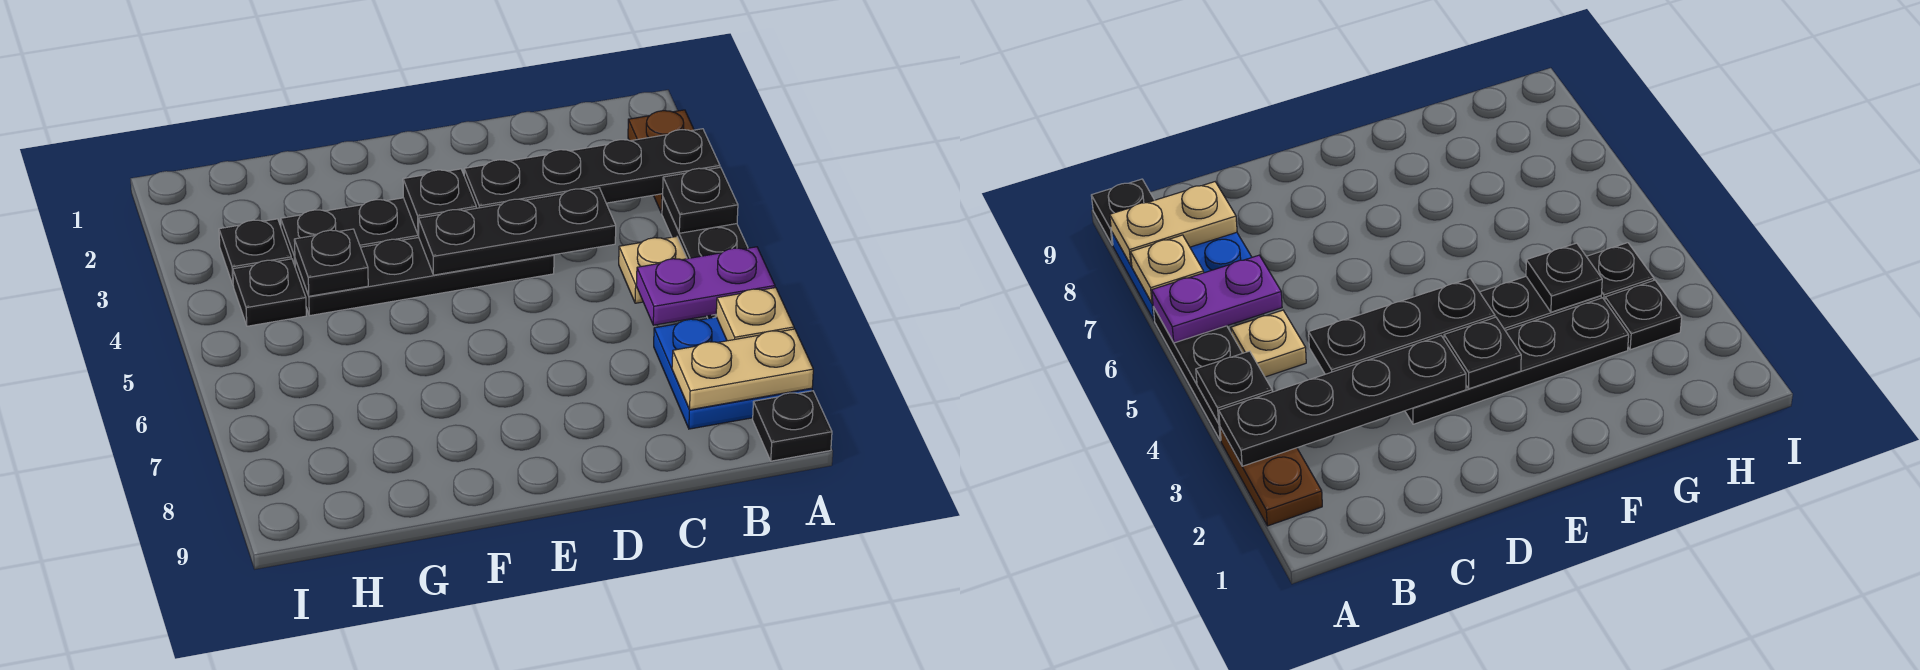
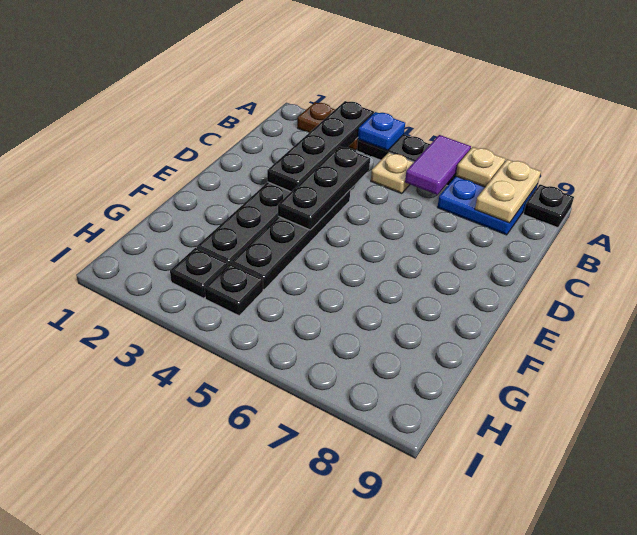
black 1x1 plate [663,167,738,233] -> blue 1x1 plate [358,112,405,151]
purple 1x2 plate [636,247,775,325] -> purple 1x2 tile [405,135,471,195]
black 1x1 plate [403,169,476,235] -> none
black 1x1 plate [294,229,368,296] -> none

